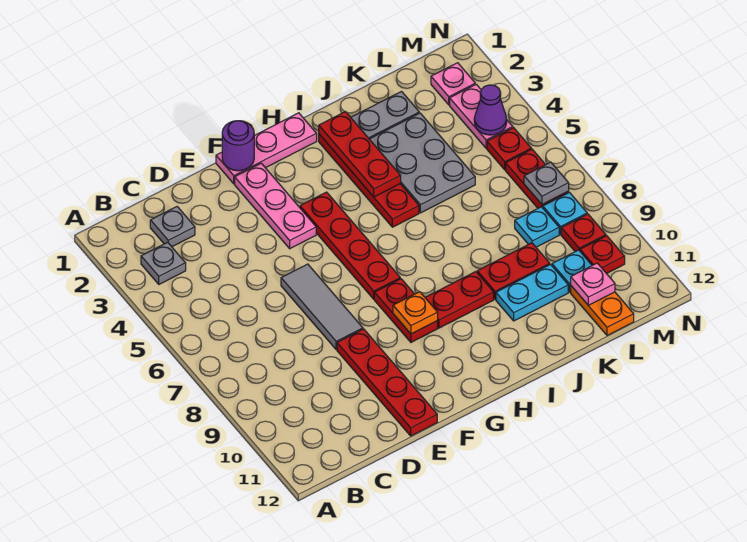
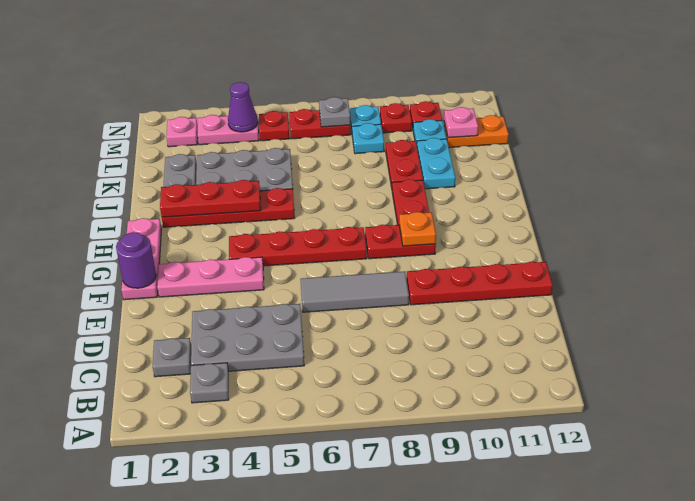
none -> grey 2x3 plate [191,304,304,371]

